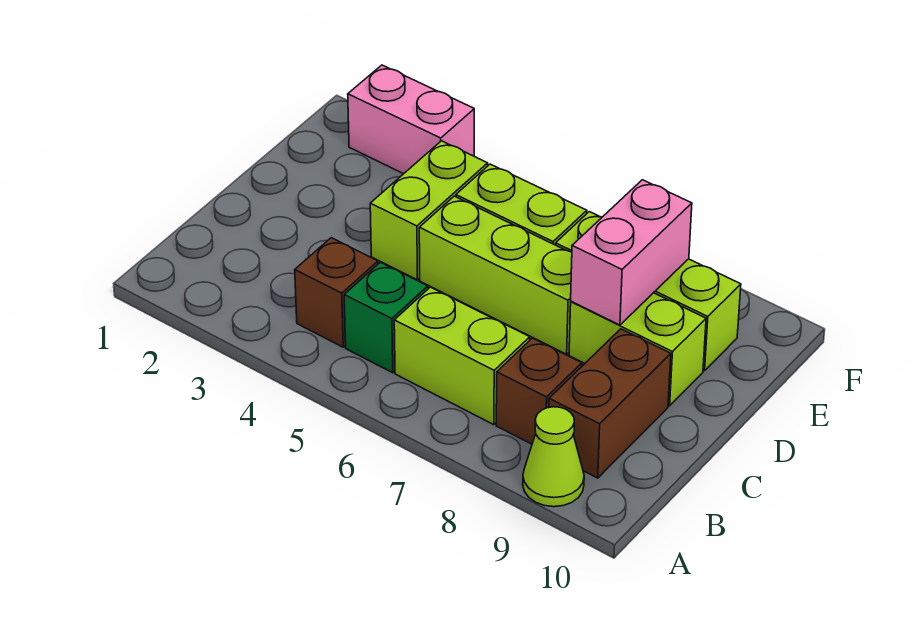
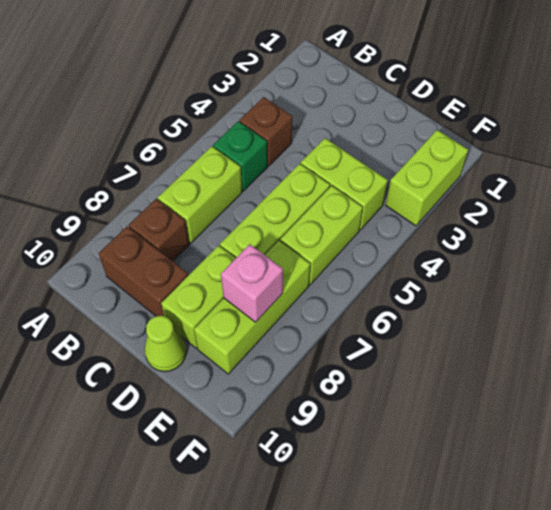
lime 1x1 cone [523,407,584,507] -> lime 1x1 cone moved to [145,316,186,371]
pink 1x2 brick [571,180,692,325] -> pink 1x1 brick [221,244,283,322]
pink 1x2 brick [348,65,474,174] -> lime 1x2 brick [386,130,468,226]

